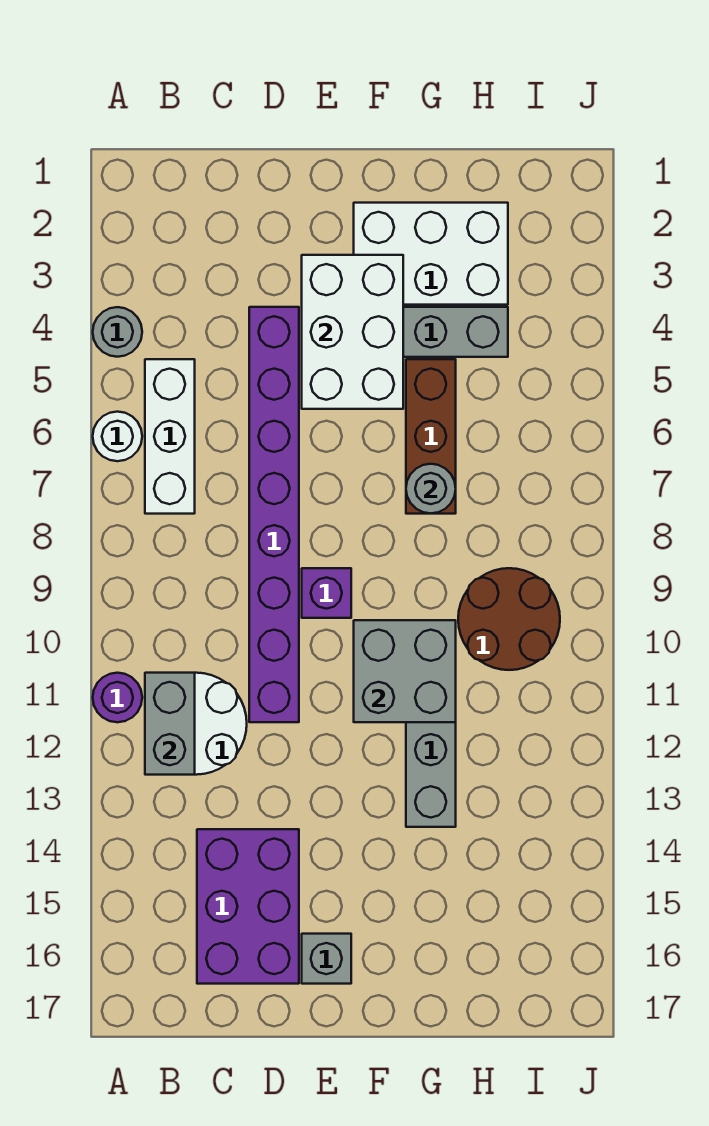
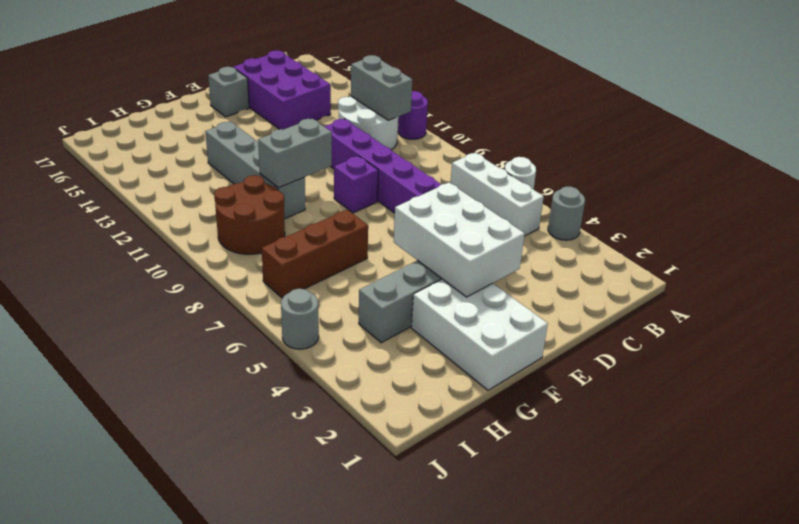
white 2x3 brick [354,203,508,305] -> white 2x3 brick turned to [411,279,548,390]
grey 2x2 brick [354,620,456,722] -> grey 1x2 brick [258,119,332,188]
brown 1x3 brick [406,359,456,514] -> brown 1x3 brick turned to [261,210,368,298]
grey 1x1 round brick [406,464,456,514] -> grey 1x1 round brick moved to [281,289,319,349]

